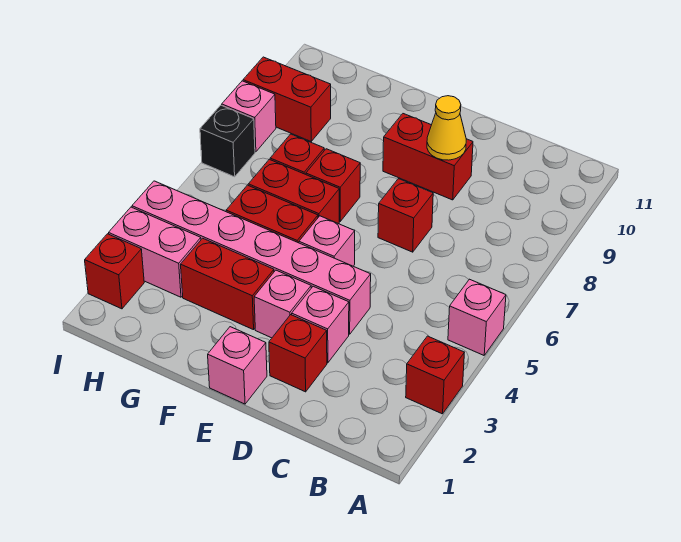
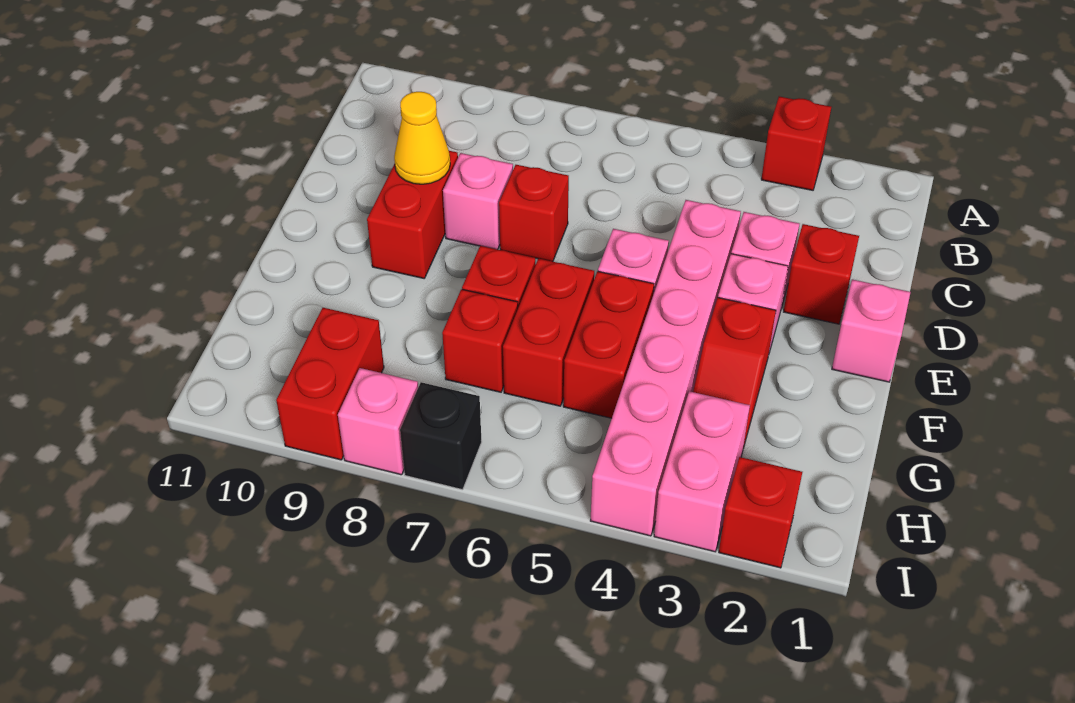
pink 1x1 brick [448,279,506,355] -> pink 1x1 brick moved to [443,153,513,249]
red 1x2 brick [181,238,274,330] -> red 1x2 slope [693,298,776,448]

